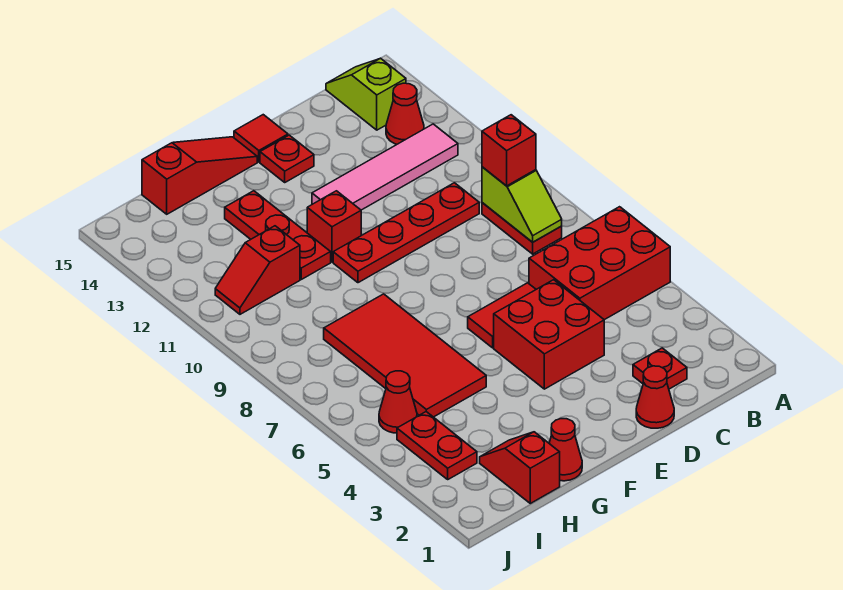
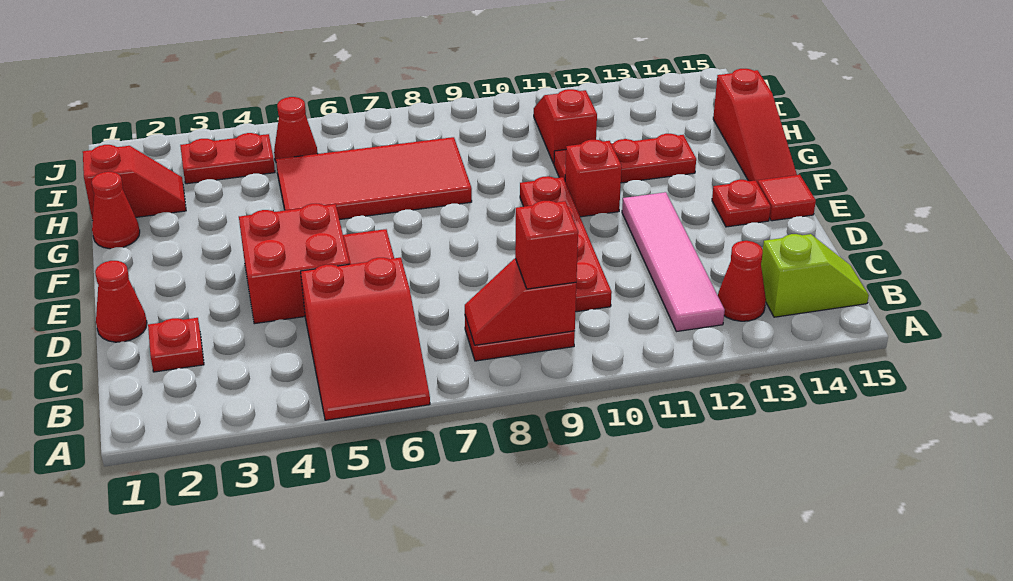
red 2x3 brick [529,207,670,320] -> red 2x3 slope [301,258,430,420]
lime 1x2 slope [482,167,562,242] -> red 1x2 slope [465,258,576,345]

